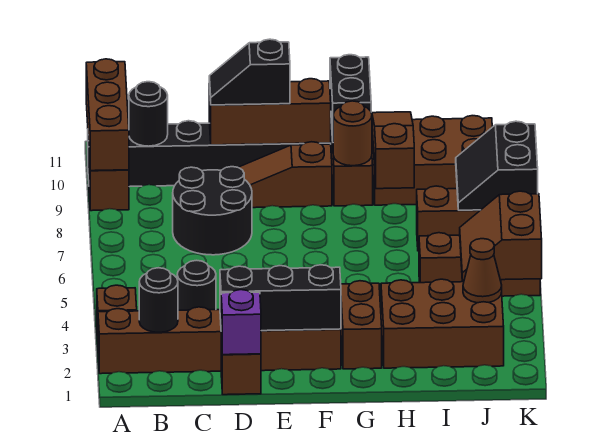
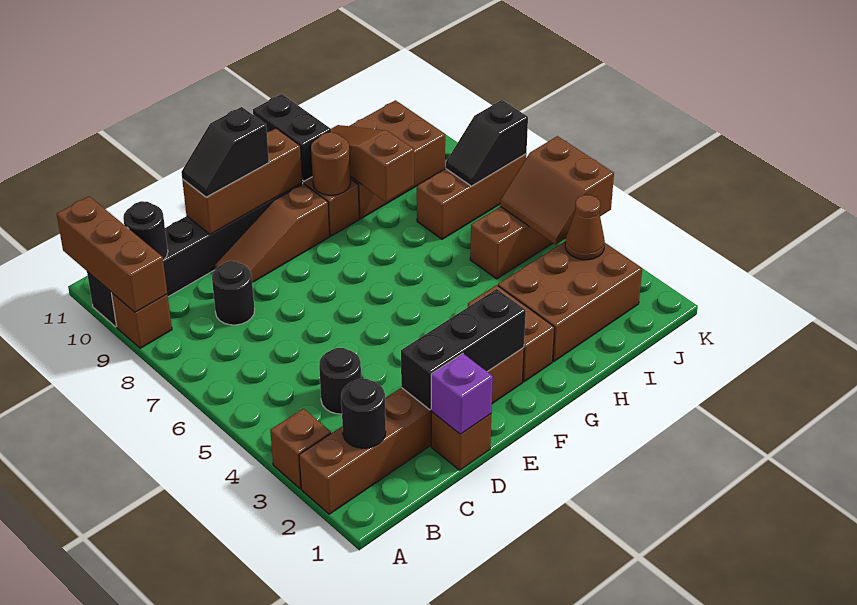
black 2x2 round brick [173,167,252,255] -> black 1x1 round brick [212,261,255,325]
black 2x2 slope [456,121,538,210] -> black 1x2 slope [446,100,528,186]

